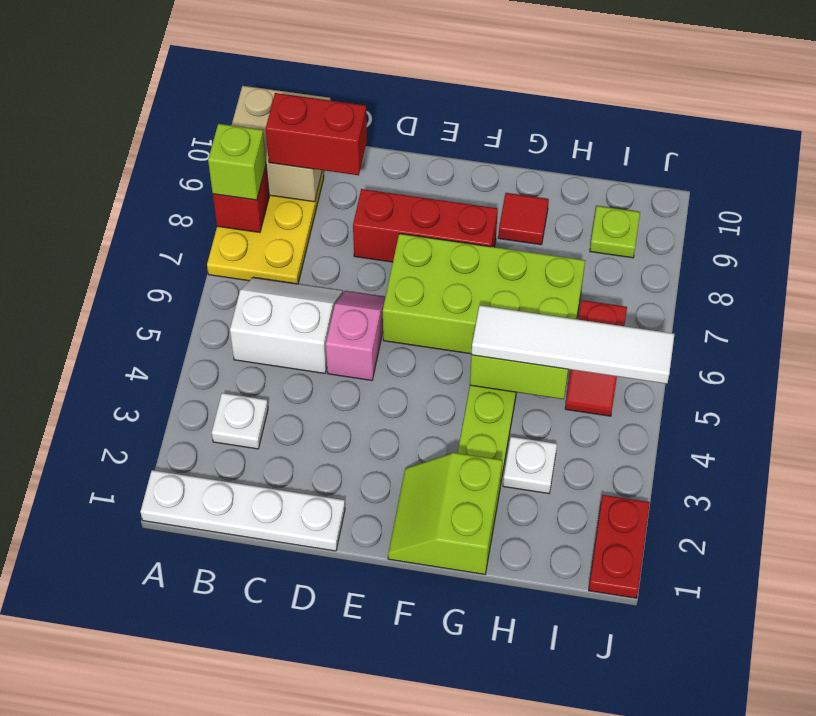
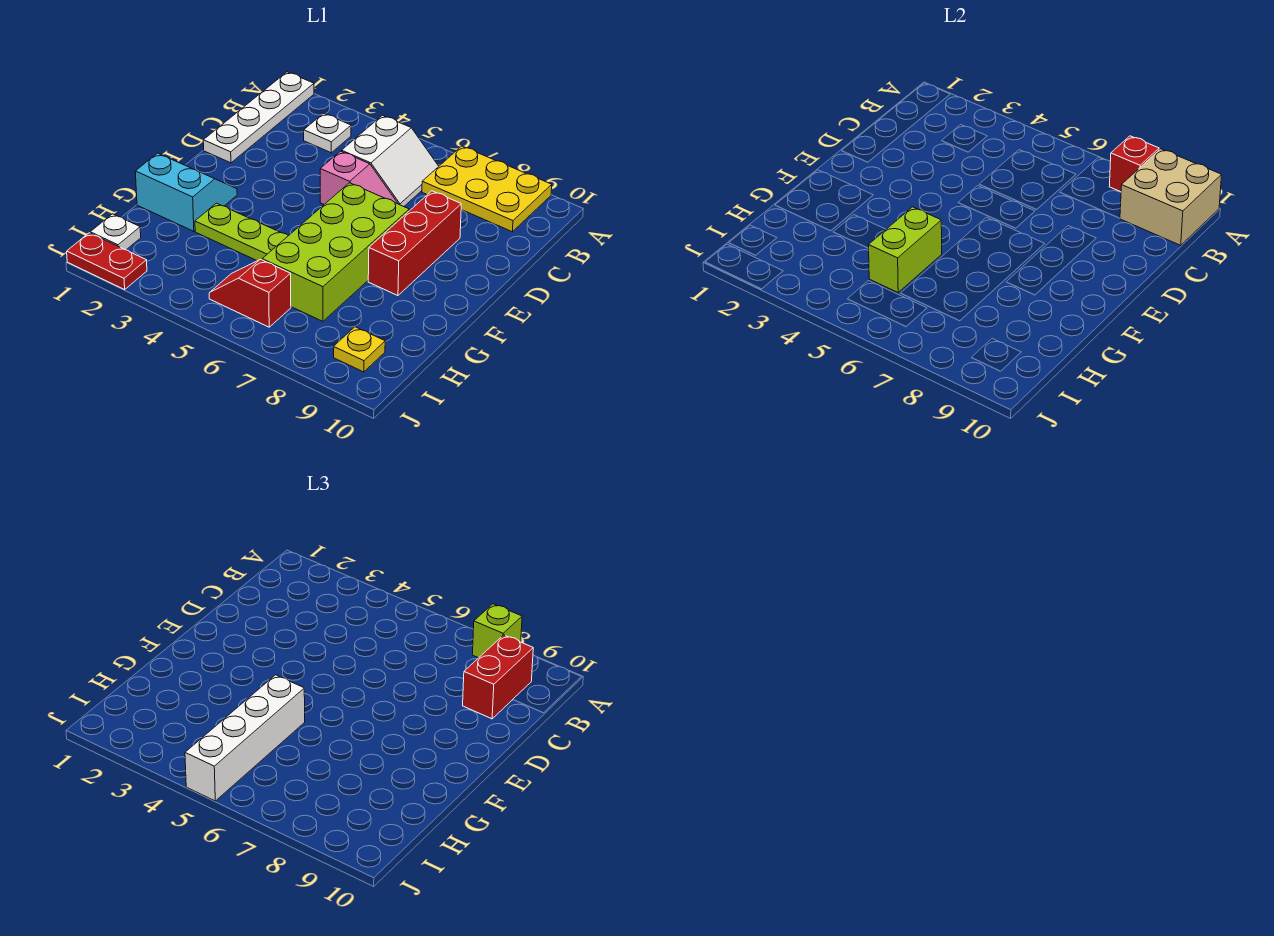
lime 2x2 slope [388,453,502,574] -> cyan 2x2 slope [135,153,237,231]
white 1x4 tile [472,305,674,384] -> white 1x4 brick [185,675,305,801]
red 1x1 tile [498,193,549,245] -> none
white 1x1 plate [503,437,557,494] -> white 1x1 plate moved to [90,214,141,250]
lime 1x1 plate [590,206,640,258] -> yellow 1x1 plate [334,327,385,372]

